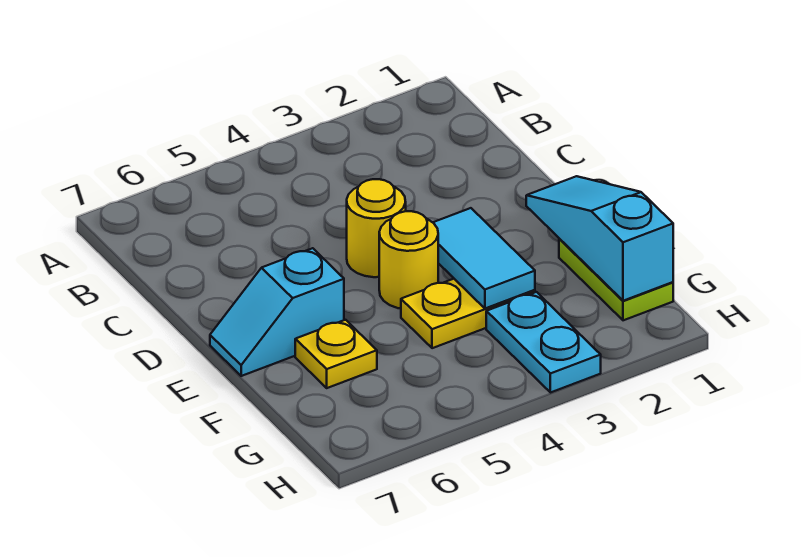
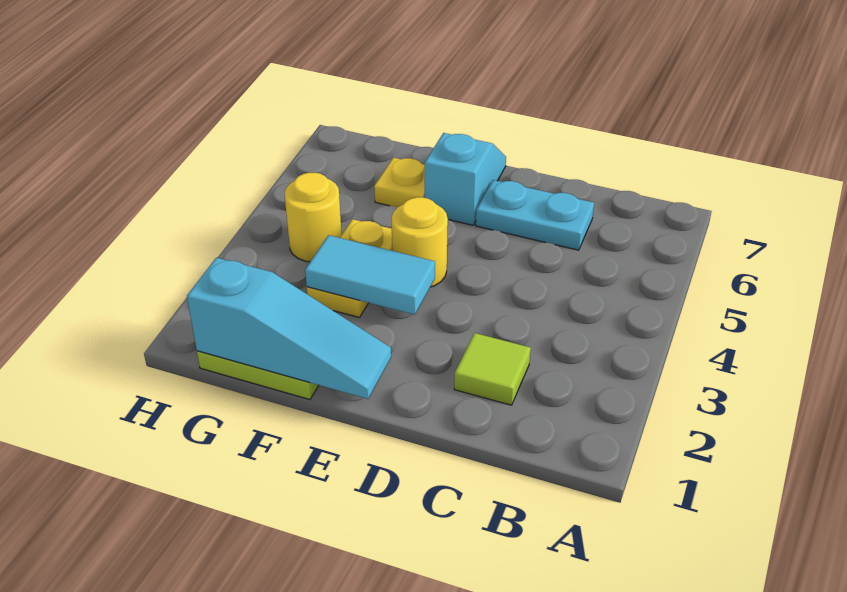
none -> lime 1x1 tile [454,333,531,405]
yellow 1x1 round brick [347,179,406,277] -> yellow 1x1 round brick moved to [285,173,342,262]
cyan 1x2 plate [486,292,601,393] -> cyan 1x2 plate moved to [476,180,594,250]

